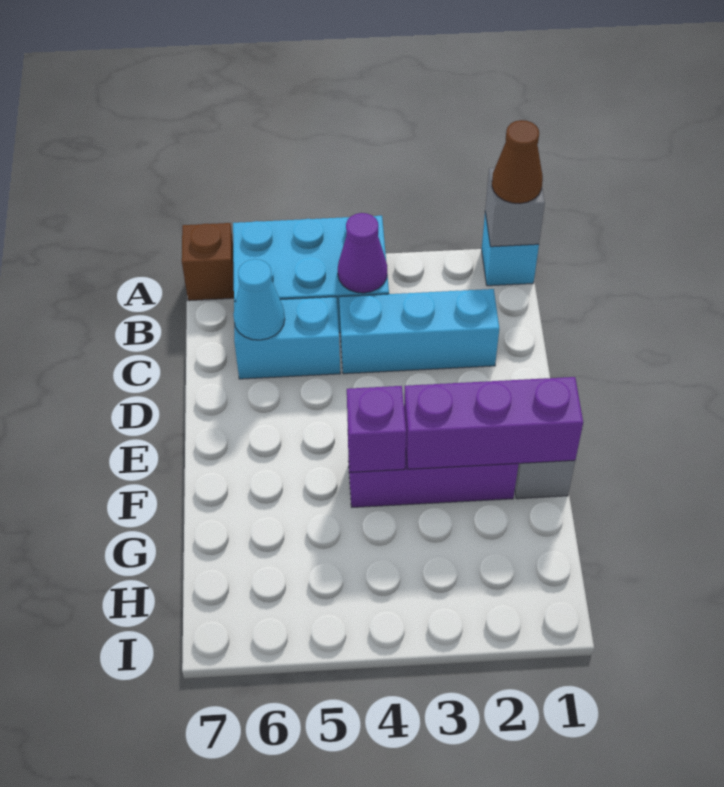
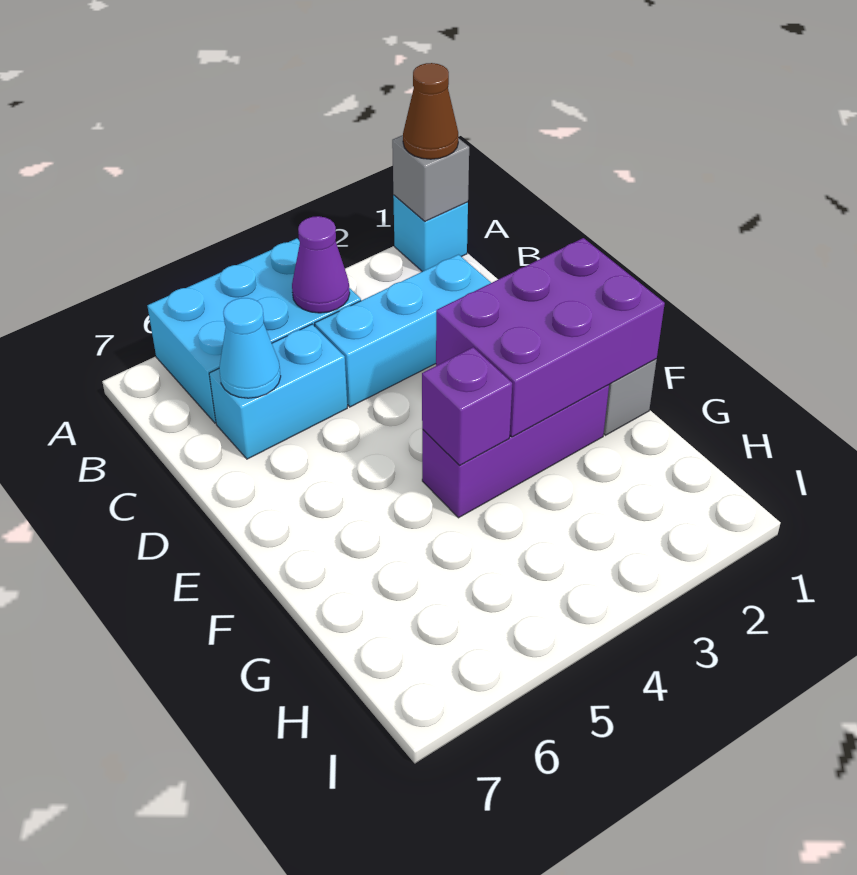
brown 1x1 brick [182,223,234,301] -> none
purple 1x3 brick [404,377,583,469] -> purple 2x3 brick [436,238,665,437]

